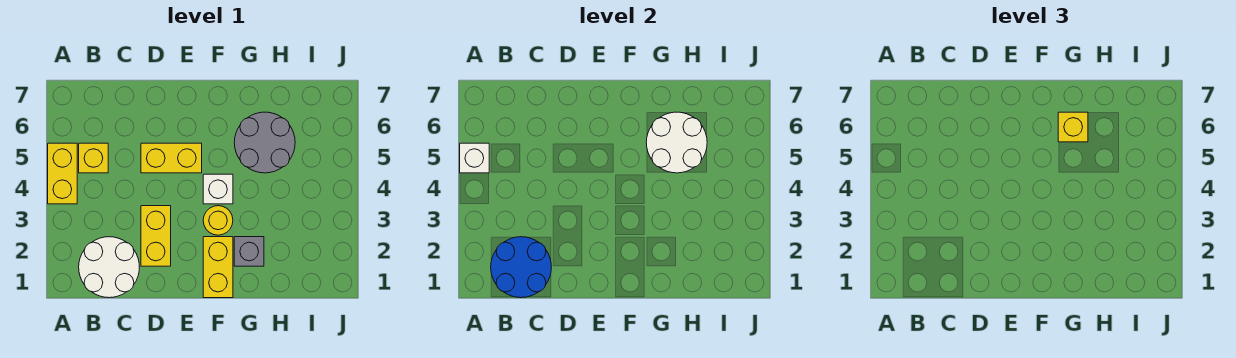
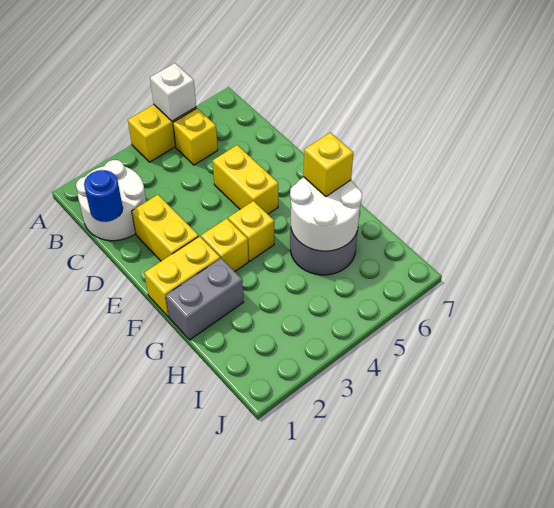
blue 2x2 round brick [491,237,551,298] -> blue 1x1 round brick [84,170,123,222]
yellow 1x2 brick [141,206,171,266] -> yellow 1x2 brick turned to [132,195,199,261]
yellow 1x1 round brick [203,206,233,235] -> yellow 1x1 brick [201,218,248,271]
white 1x1 brick [203,174,233,204] -> yellow 1x1 brick [228,201,274,261]
grey 1x1 brick [234,237,264,266] -> grey 1x2 brick [166,258,243,340]

